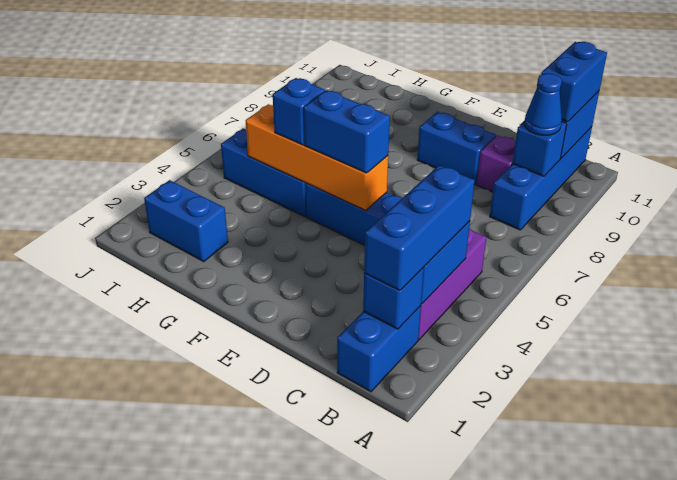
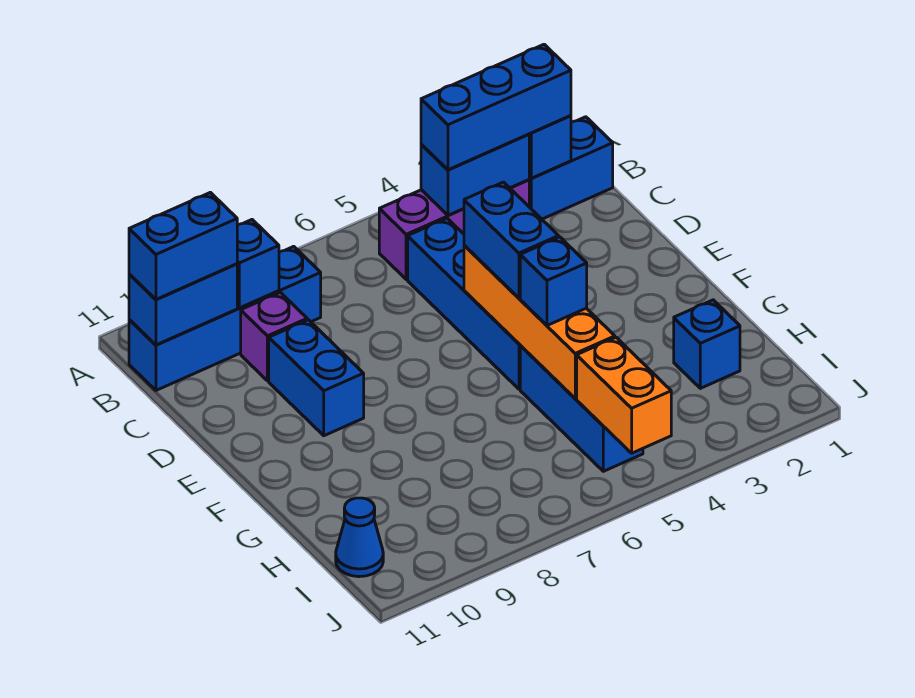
blue 1x1 cone [524,73,562,135] -> blue 1x1 cone moved to [336,498,383,577]
blue 1x2 brick [144,180,228,261] -> blue 1x1 brick [674,300,740,388]
none -> orange 1x2 brick [577,337,671,453]

